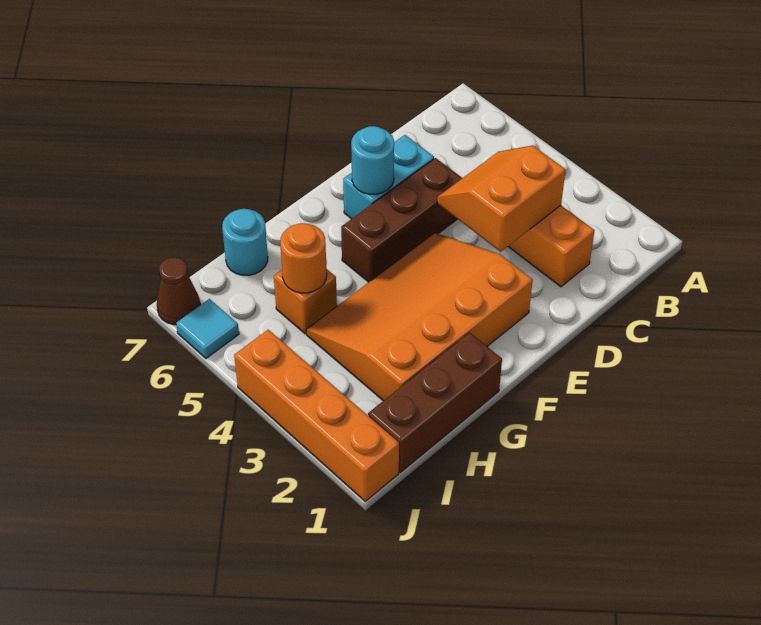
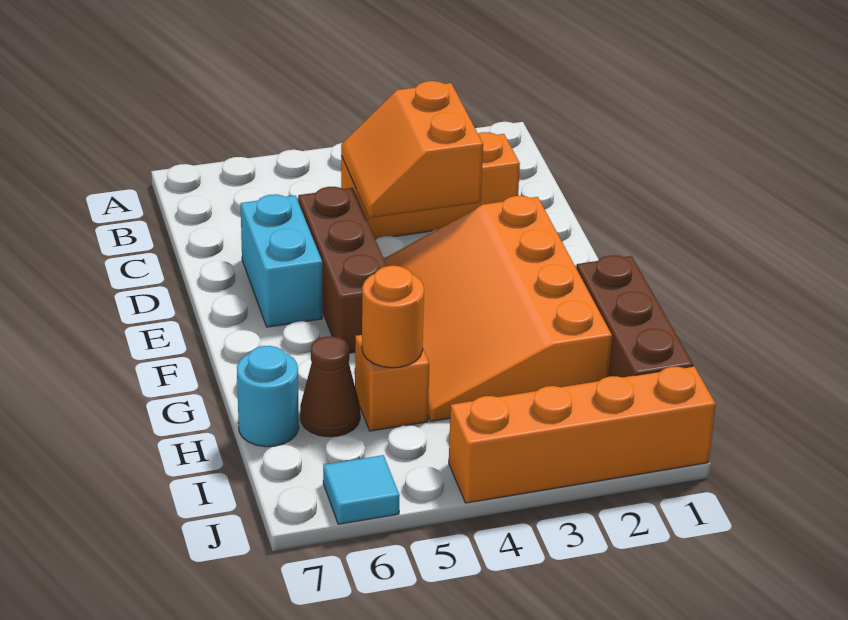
cyan 1x1 round brick [351,126,394,194] -> none
brown 1x1 cone [157,257,200,325] -> brown 1x1 cone moved to [300,336,360,437]

